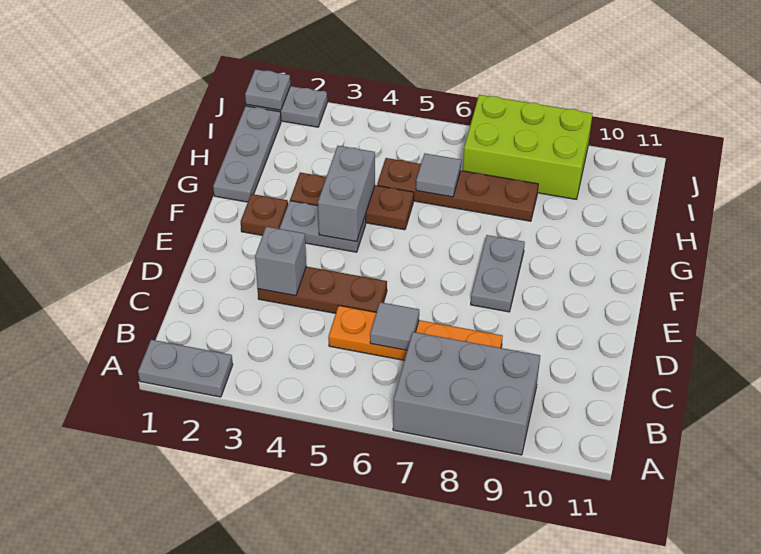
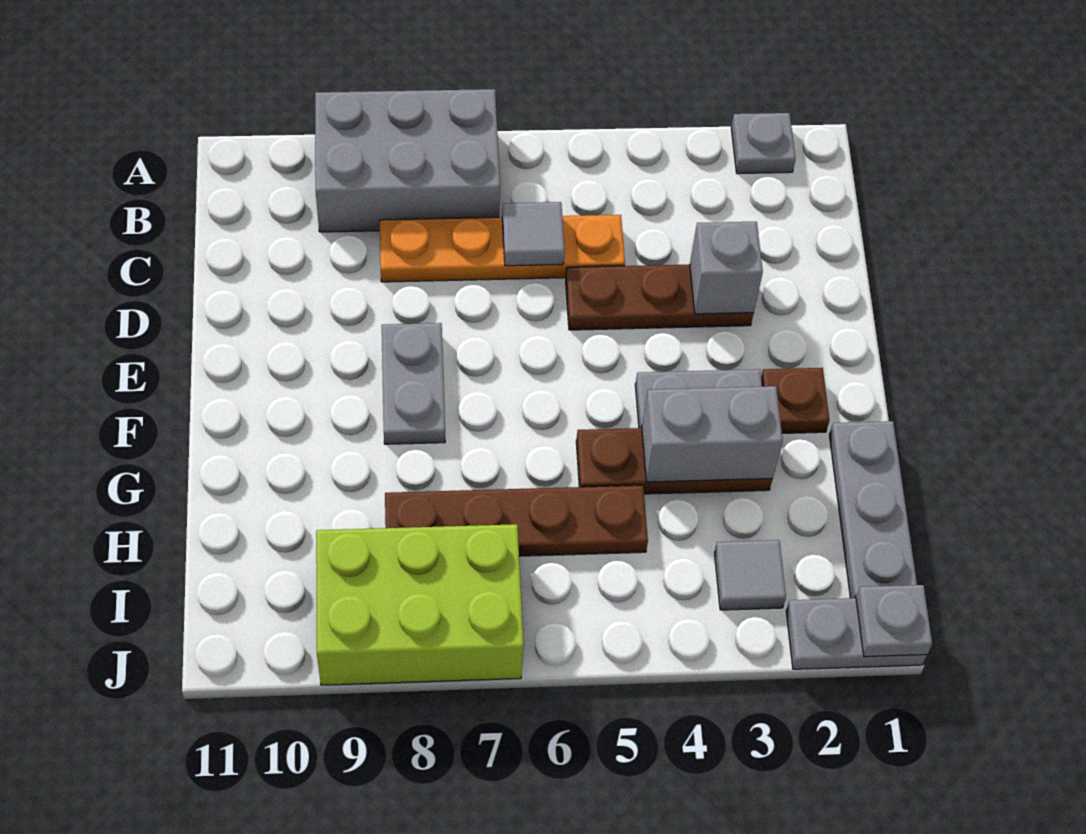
grey 1x2 plate [138,340,233,397] -> grey 1x1 plate [731,113,796,174]
grey 1x2 brick [318,146,375,242] -> grey 1x2 brick turned to [642,386,783,482]
grey 1x1 tile [416,153,461,197] -> grey 1x1 tile moved to [715,540,786,610]

